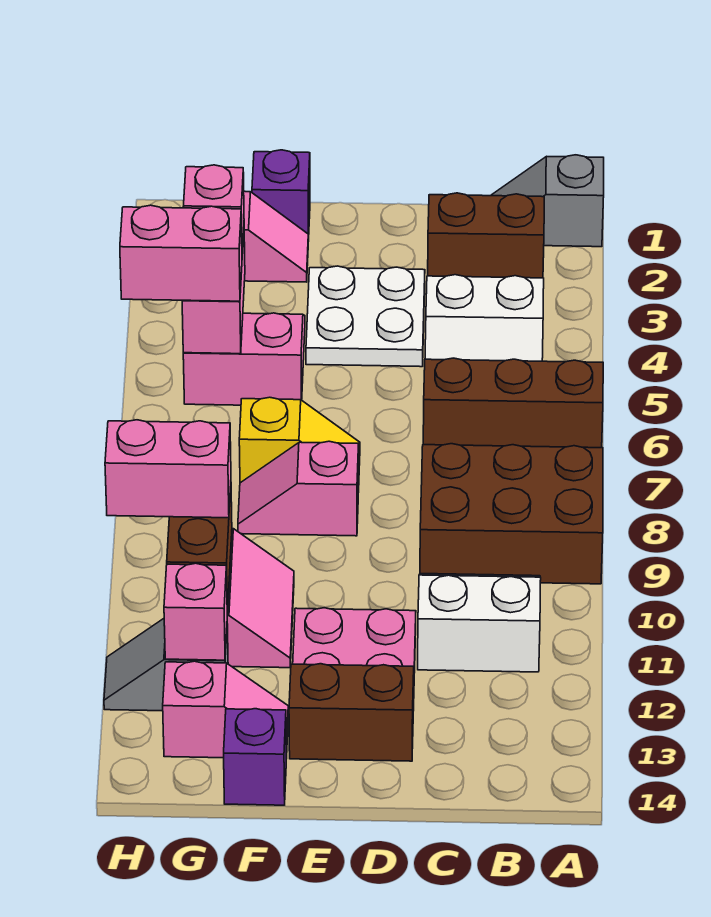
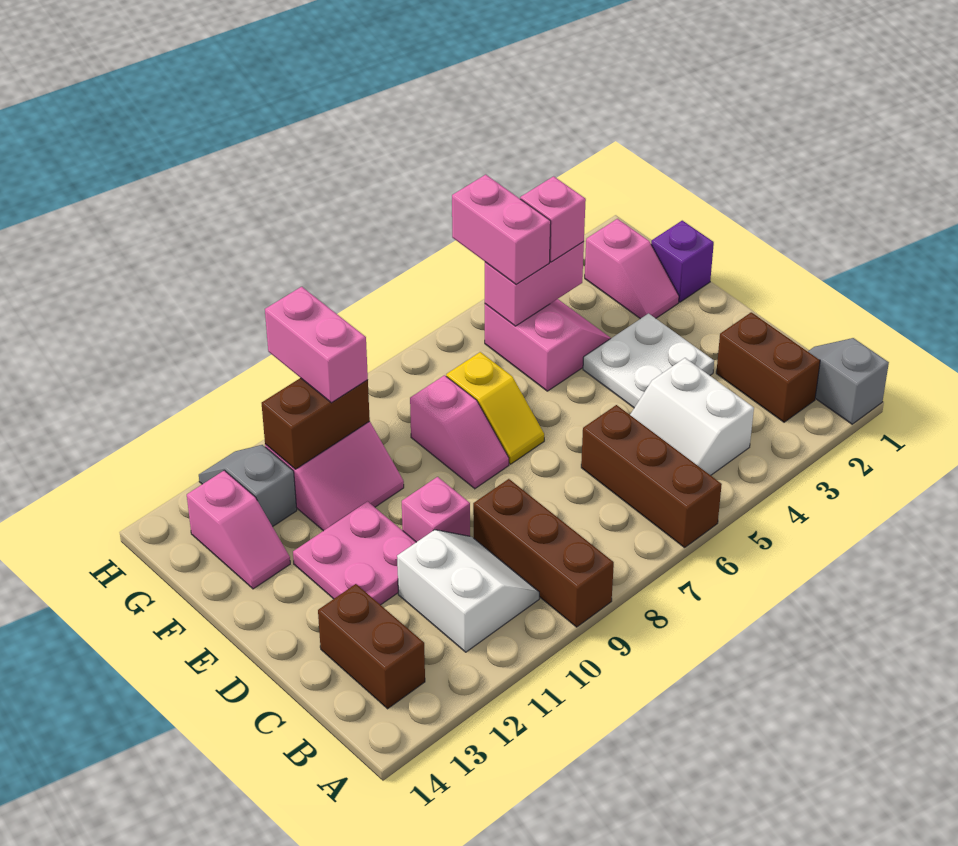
brown 2x3 brick [420,444,603,584] -> brown 1x3 brick [473,479,614,627]
brown 1x2 brick [289,664,414,761] -> brown 1x2 brick moved to [318,584,425,709]
pink 1x2 slope [238,441,359,536] -> pink 1x2 slope turned to [410,375,509,489]
purple 1x1 brick [224,709,286,805] -> none
pink 1x1 brick [164,563,227,660] -> pink 1x1 brick moved to [402,477,470,542]

